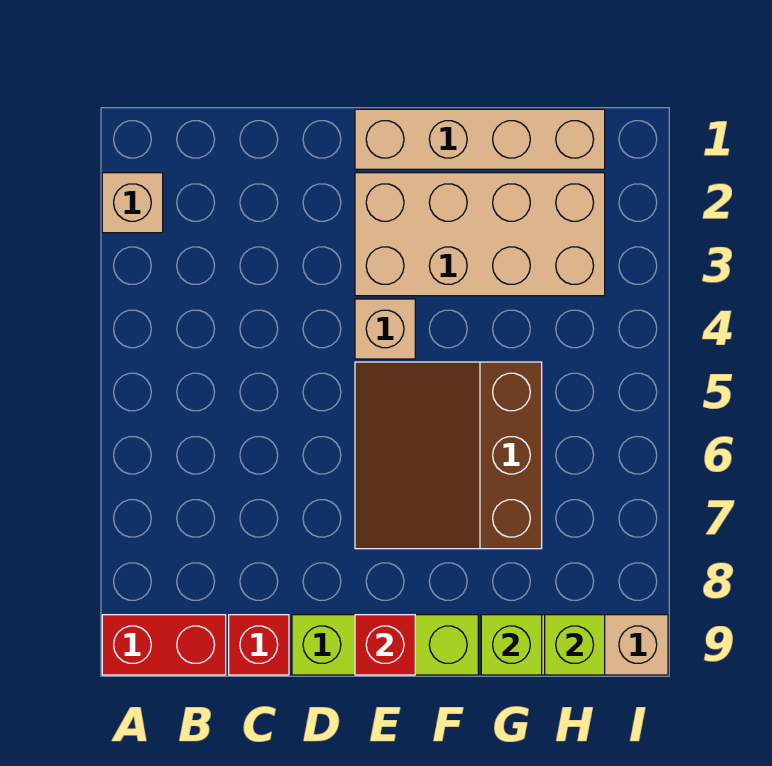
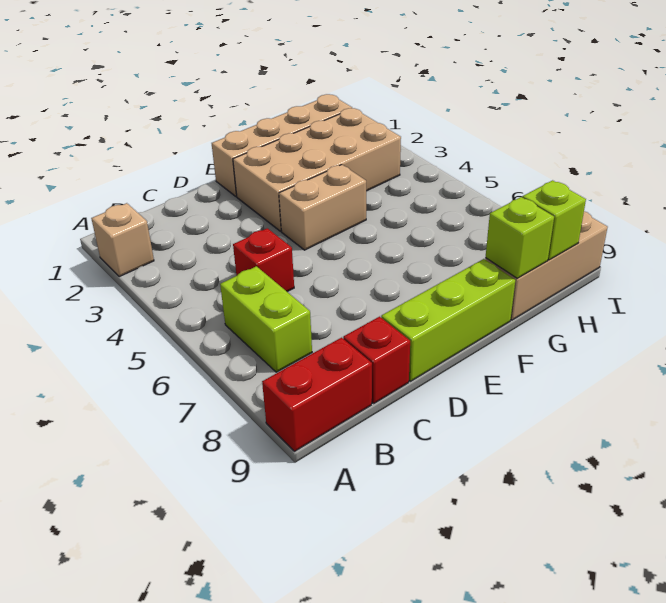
none -> lime 1x2 brick [220,266,312,372]
tan 1x1 brick [355,299,415,359] -> tan 1x2 brick [279,165,366,250]
brown 3x3 slope [355,362,542,549] -> none
red 1x1 brick [355,615,415,675] -> red 1x1 brick moved to [233,228,294,292]

